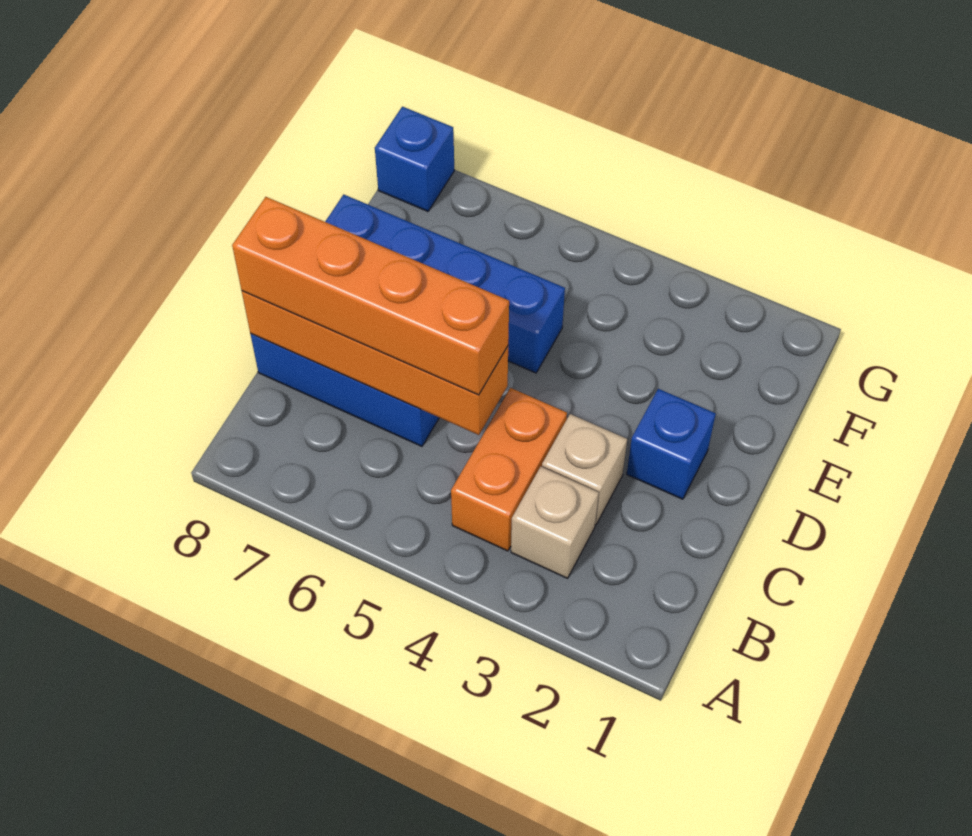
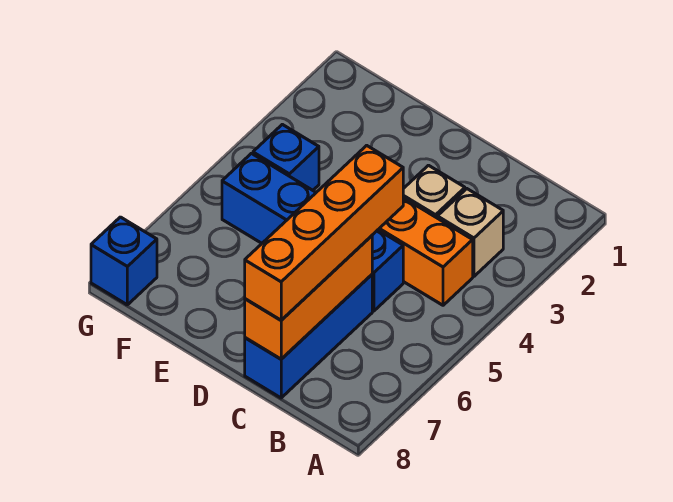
orange 1x4 brick [242,291,508,435] -> orange 1x3 brick [245,236,372,359]
blue 1x1 brick [627,389,716,499] -> blue 1x1 brick moved to [253,124,319,190]
blue 1x4 brick [325,194,565,373] -> blue 1x4 brick turned to [222,153,403,311]

